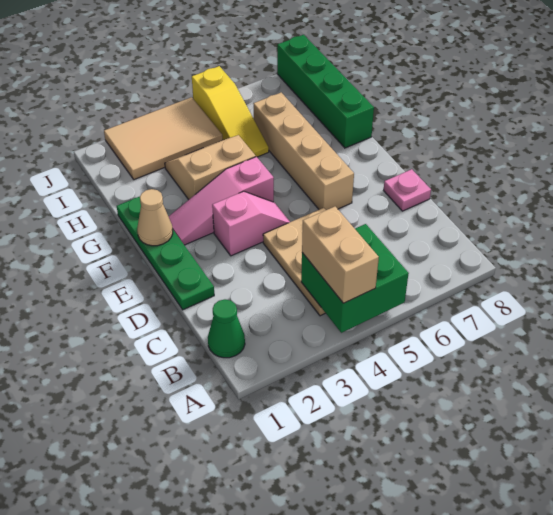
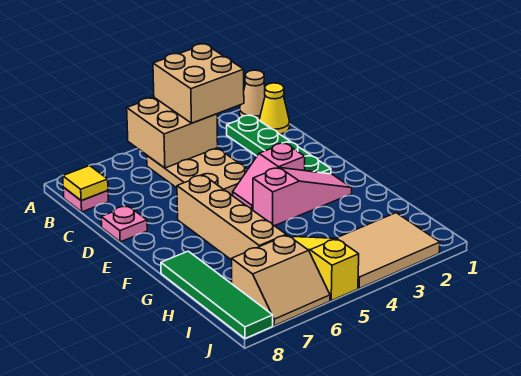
green 2x2 brick [301,224,409,333] -> tan 2x2 brick [127,98,218,168]
tan 1x2 brick [302,207,379,303] -> tan 2x2 brick [153,44,244,123]
green 1x1 cone [208,299,245,358] -> yellow 1x1 cone [259,83,290,134]
none -> pink 1x1 plate [63,187,109,212]
none -> yellow 1x1 tile [63,166,108,201]
green 1x4 plate [117,197,214,310] -> green 1x4 plate moved to [227,115,331,174]
tan 1x1 cone [137,189,173,246] -> tan 1x1 cone moved to [240,70,265,120]
tan 2x2 slope [165,135,256,200] -> tan 2x2 slope moved to [231,235,330,326]
green 1x4 brick [277,35,374,148] -> green 1x4 tile [161,251,273,339]

